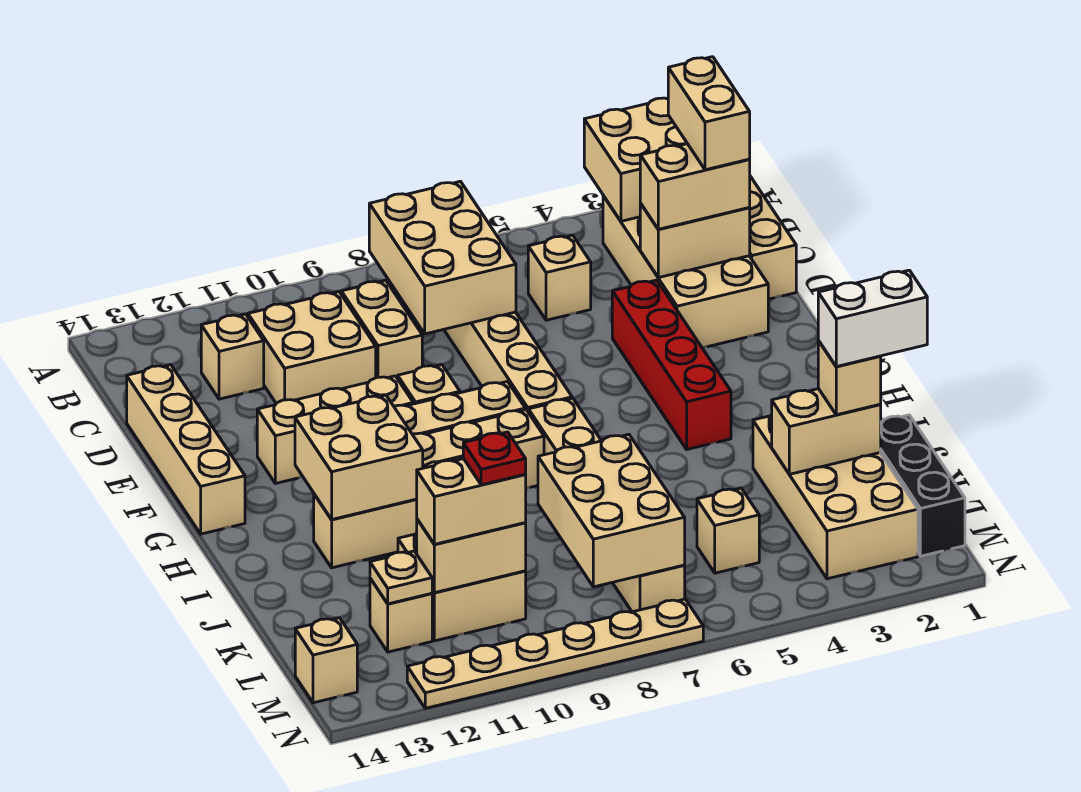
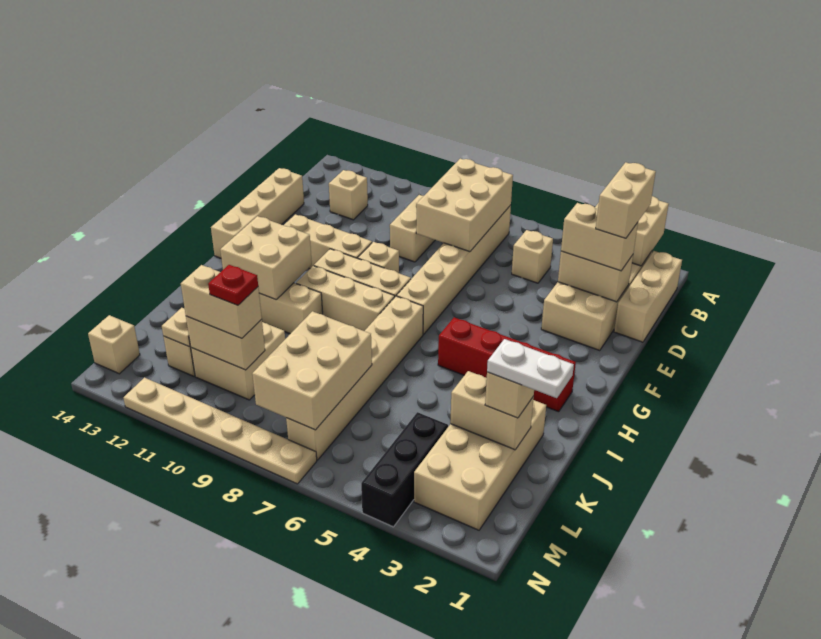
tan 2x2 brick [248,292,376,403] -> none
red 1x4 brick [612,280,731,449] -> red 1x4 brick turned to [438,317,576,412]
black 1x3 brick [880,415,965,556] -> black 1x3 brick moved to [361,412,448,527]
white 1x2 brick [818,270,927,367] -> white 1x2 plate [487,339,574,398]
tan 1x1 brick [697,488,759,573] -> none

